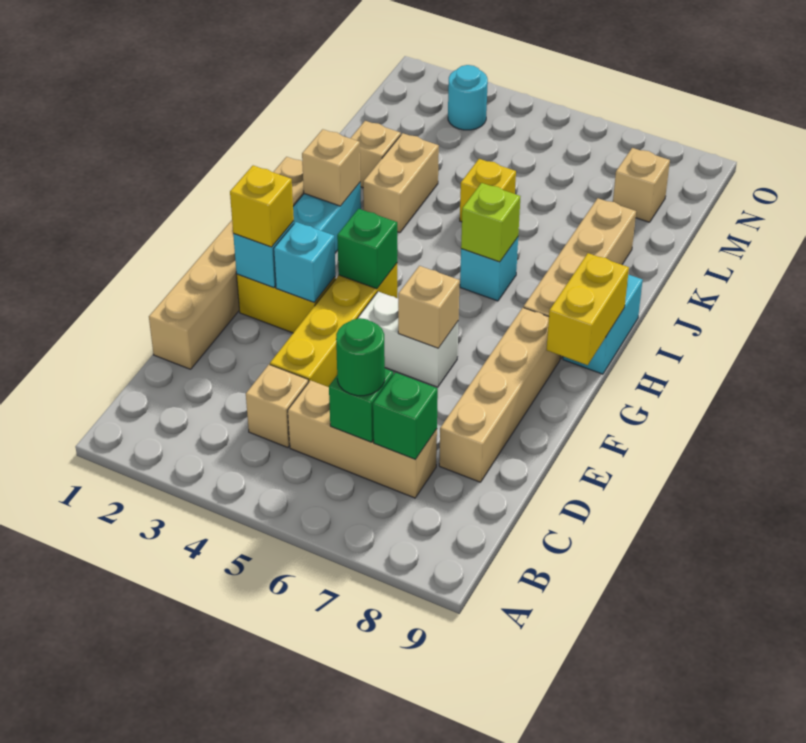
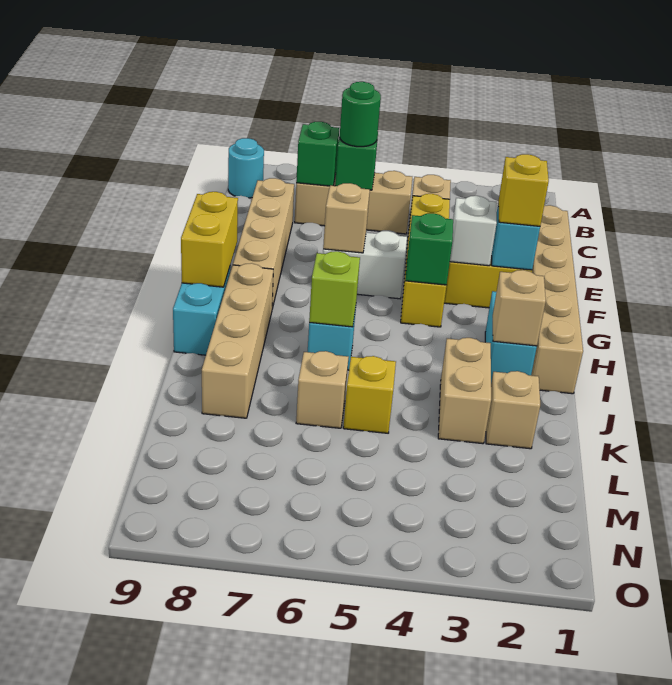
cyan 1x1 brick [274,222,336,302] -> white 1x1 brick [450,196,497,266]
tan 1x1 brick [613,148,670,222] -> tan 1x1 brick moved to [296,351,349,428]
cyan 1x1 round brick [448,65,488,130] -> cyan 1x1 round brick moved to [228,138,264,198]

